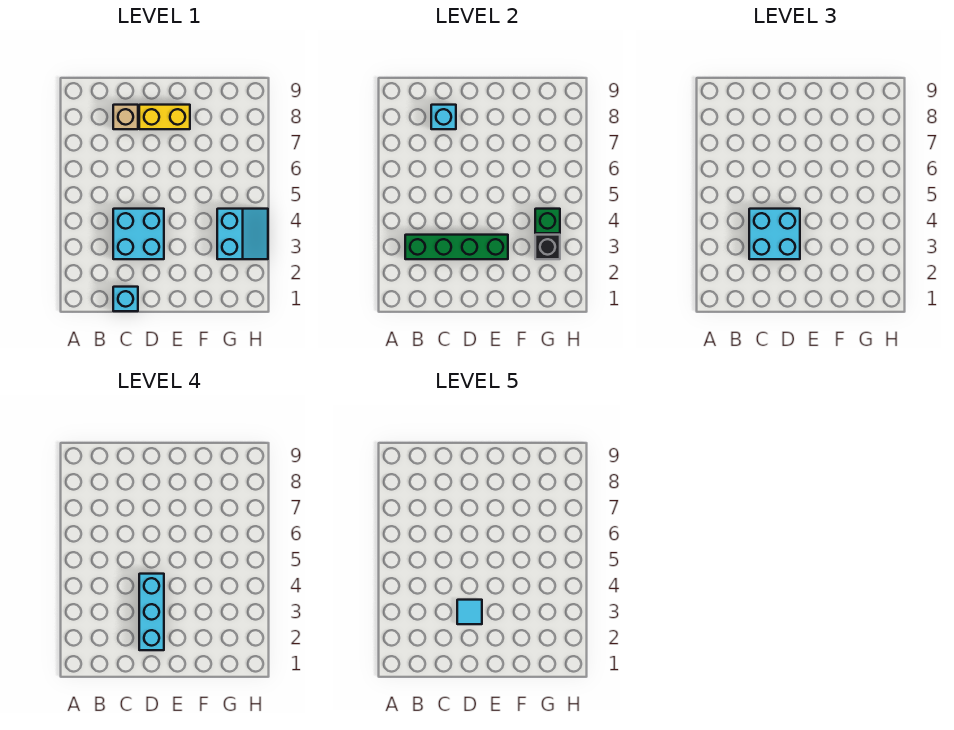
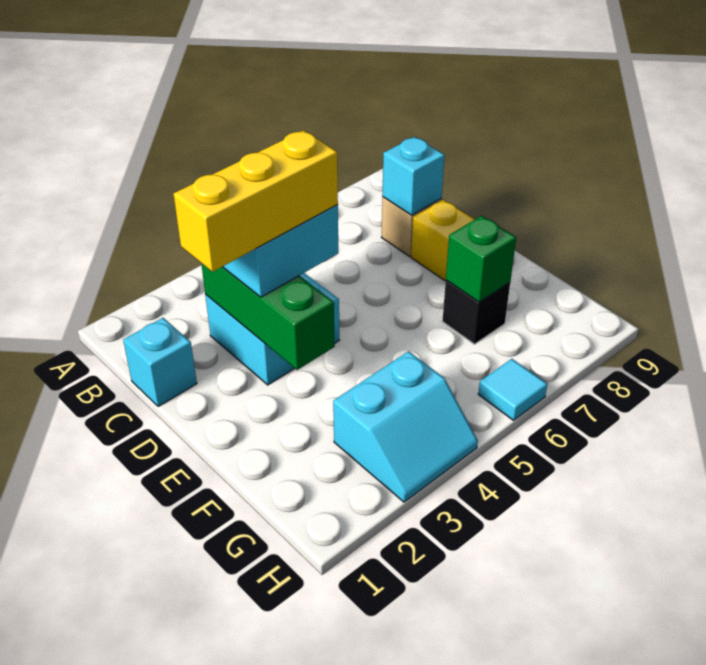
green 1x4 brick [405,235,508,259] -> green 1x3 brick [201,263,335,370]
cyan 1x3 brick [139,574,164,650] -> yellow 1x3 brick [174,130,338,272]
cyan 1x1 tile [457,600,482,624] -> cyan 1x1 tile moved to [478,359,547,420]
black 1x1 brick [535,235,560,259] -> black 1x1 brick moved to [442,280,510,344]
green 1x1 brick [535,209,560,233] -> green 1x1 brick moved to [446,216,516,302]

